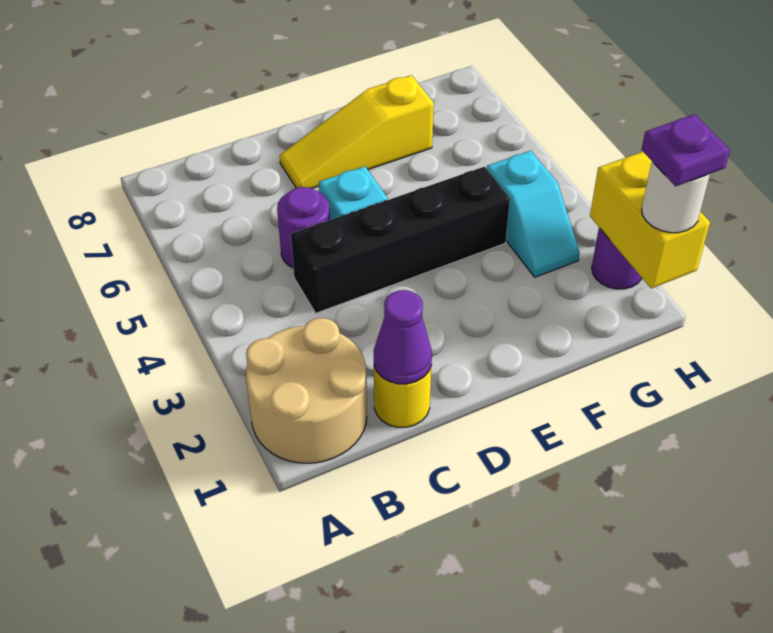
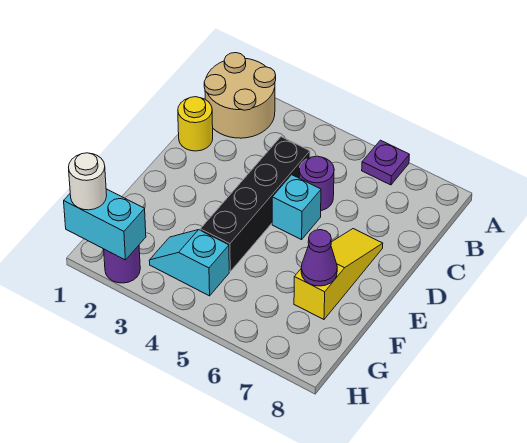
purple 1x1 cone [374,290,432,384] -> purple 1x1 cone moved to [301,230,337,286]
yellow 1x2 brick [590,152,710,288] -> cyan 1x2 brick [64,189,146,260]
purple 1x1 plate [641,114,730,186] -> purple 1x1 plate moved to [362,140,409,185]

